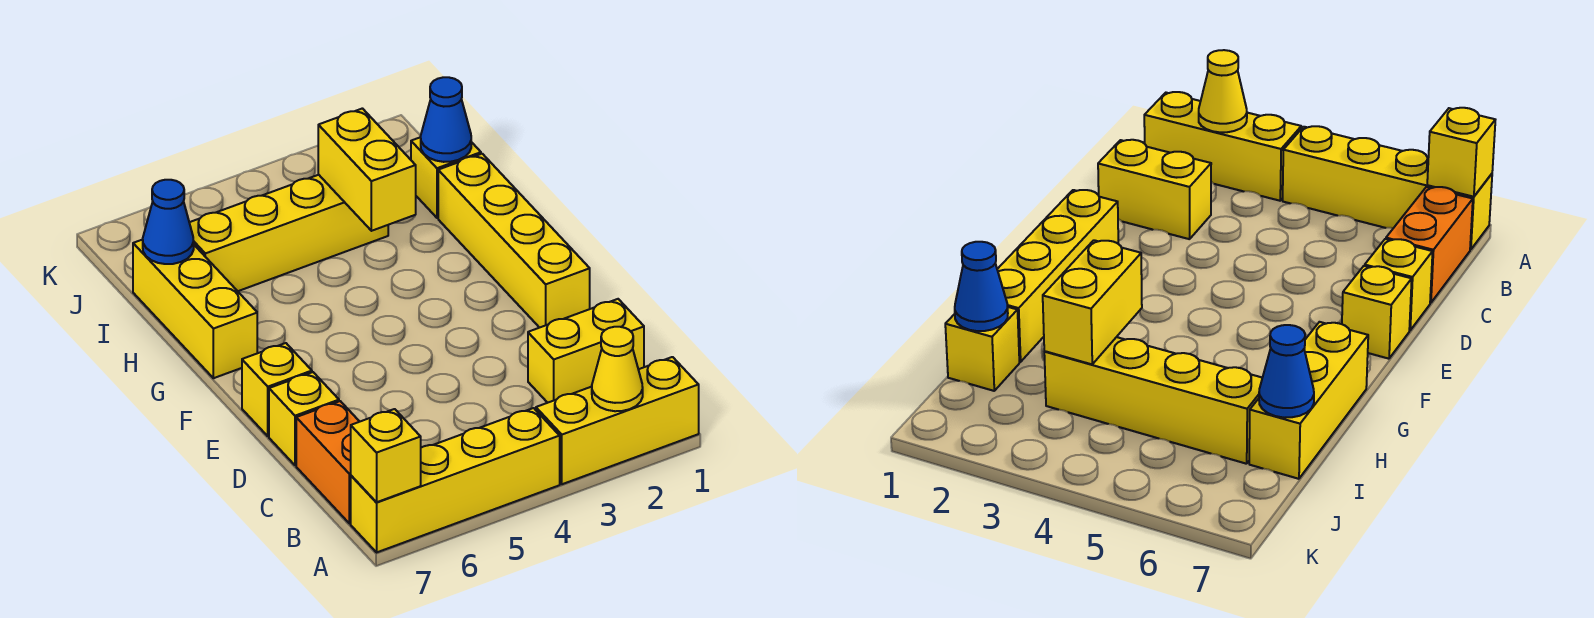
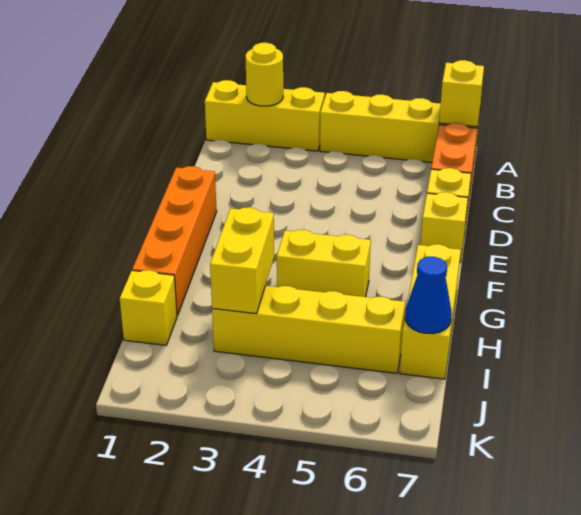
yellow 1x1 cone [592,327,643,411] -> yellow 1x1 round brick [246,43,283,106]
yellow 1x2 brick [528,299,644,403] -> yellow 1x2 brick moved to [277,230,371,297]
yellow 1x4 brick [438,154,590,328] -> orange 1x4 brick [132,166,217,316]
blue 1x1 cone [421,77,471,162] -> none

